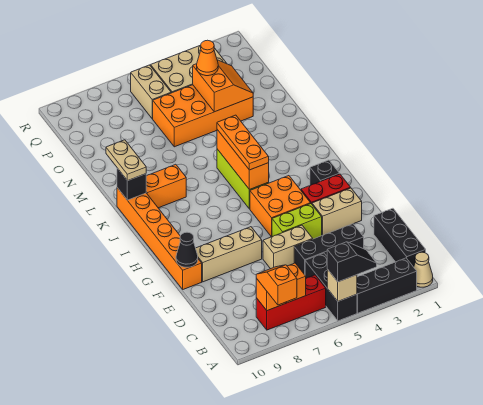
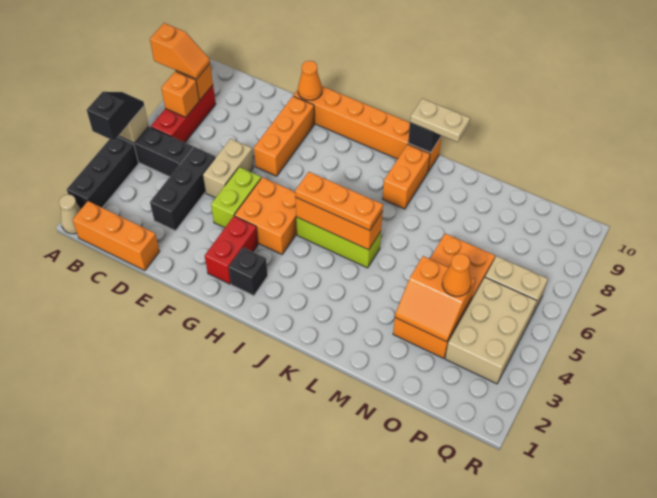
black 1x2 slope [327,242,377,282] -> black 1x2 slope turned to [87,92,144,141]
black 1x3 brick [374,208,426,267] -> orange 1x3 brick [72,201,160,271]
tan 1x2 brick [312,188,362,235] -> none
tan 1x3 brick [196,227,262,282] -> orange 1x3 brick [254,96,314,176]
black 1x1 cone [176,232,198,267] -> orange 1x1 cone [298,61,322,100]

